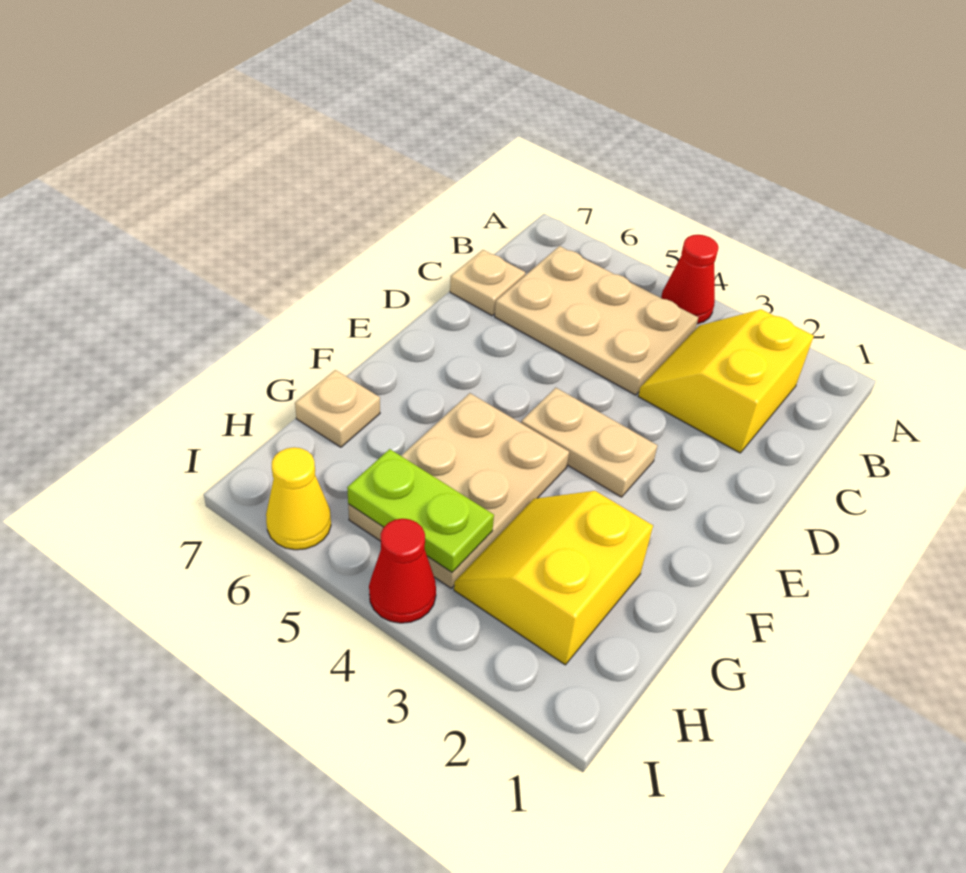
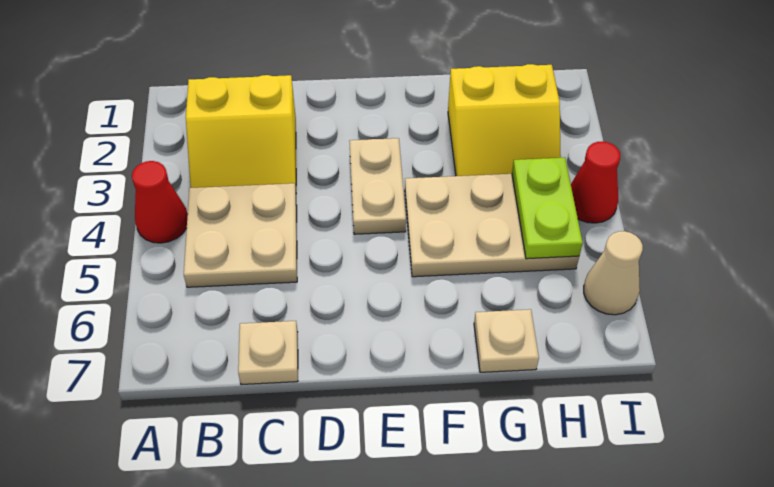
tan 2x3 plate [495,246,698,395] -> tan 2x2 plate [184,183,297,287]
yellow 1x1 cone [266,447,331,550] -> tan 1x1 cone [584,231,643,315]

